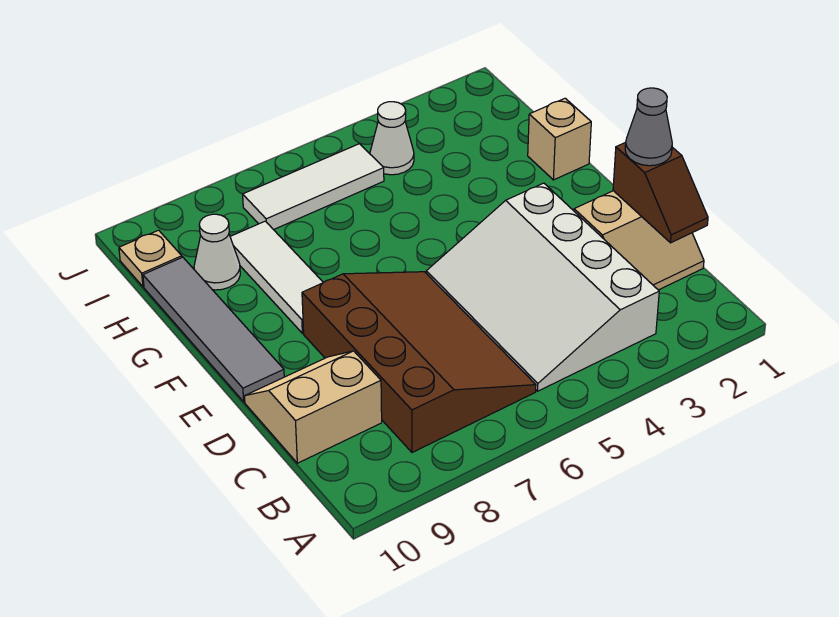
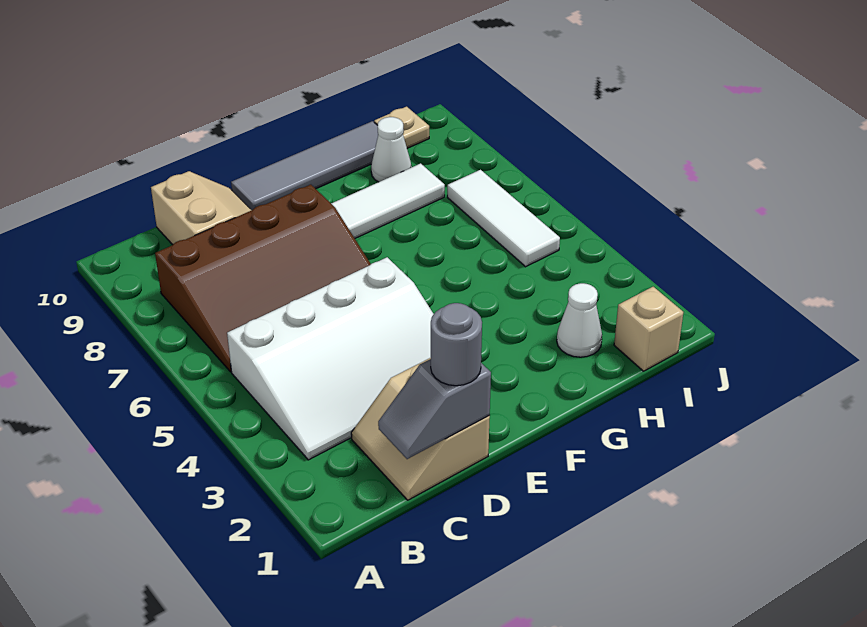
white 3x4 slope [426,183,659,391] -> white 3x4 slope turned to [227,257,434,460]
brown 1x2 slope [613,142,708,243] -> grey 1x2 slope [378,359,491,459]
grey 1x1 cone [625,88,672,166] -> grey 1x1 round brick [431,303,482,386]
tan 1x1 brick [528,98,591,180] -> tan 1x1 brick moved to [614,287,683,371]
white 1x1 cone [370,102,414,175] -> white 1x1 cone moved to [557,283,602,357]

